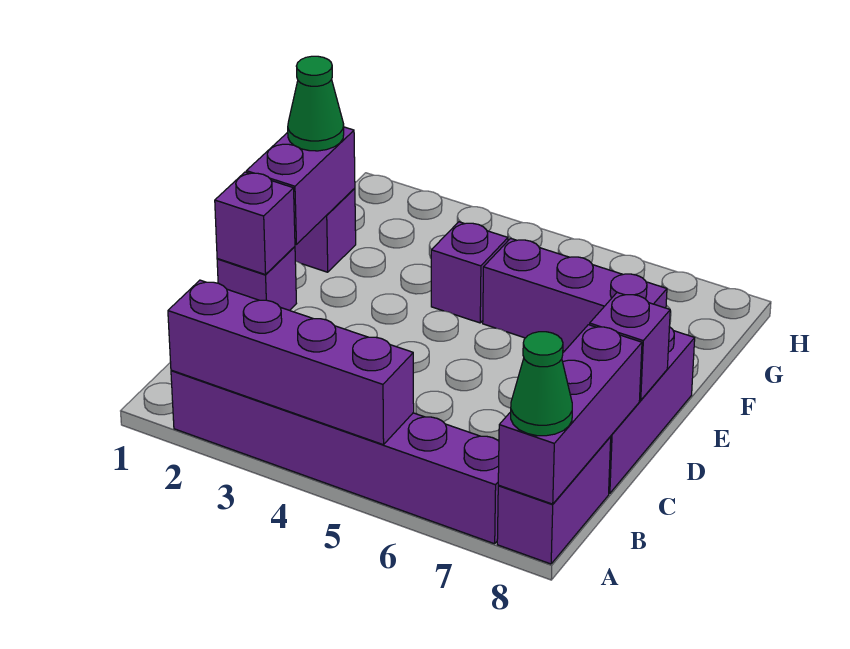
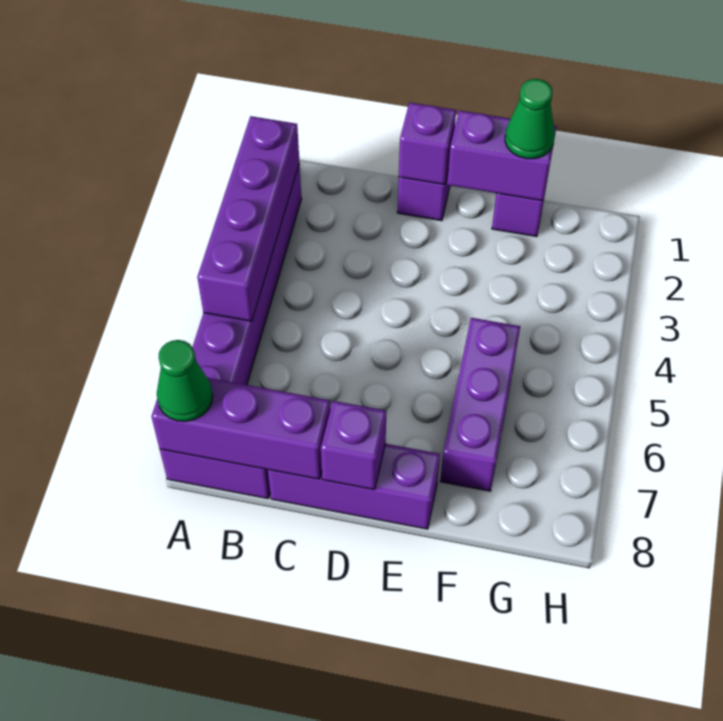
purple 1x1 brick [431,222,508,323] -> none

